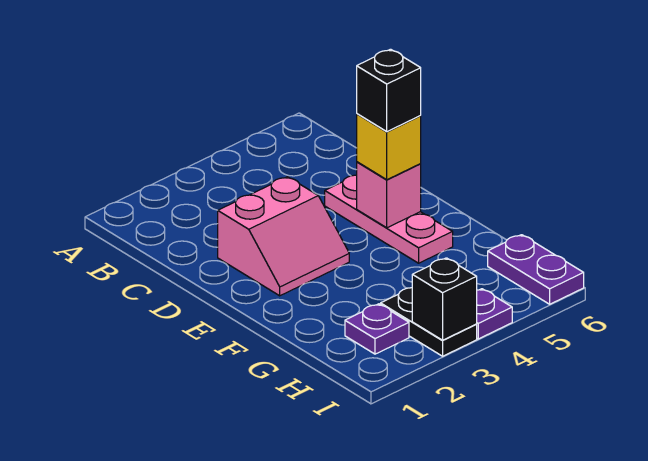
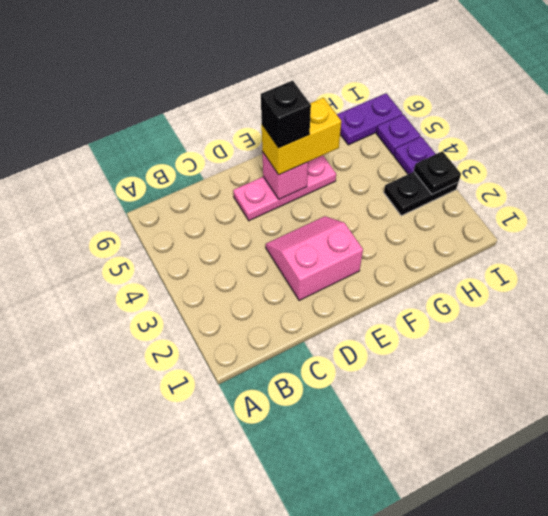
pink 2x2 slope [218,177,349,296] -> pink 2x2 slope turned to [266,216,363,301]
yellow 1x1 brick [357,114,421,180] -> yellow 1x2 brick [262,98,341,175]
purple 1x1 plate [345,304,409,354] -> purple 1x1 plate moved to [376,115,421,155]
black 1x1 brick [412,258,477,340] -> black 1x1 plate [414,151,461,194]

